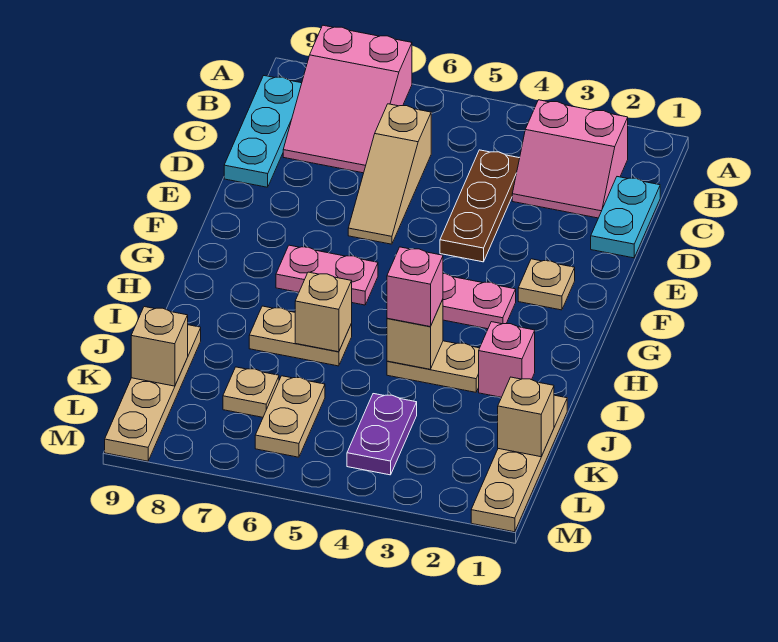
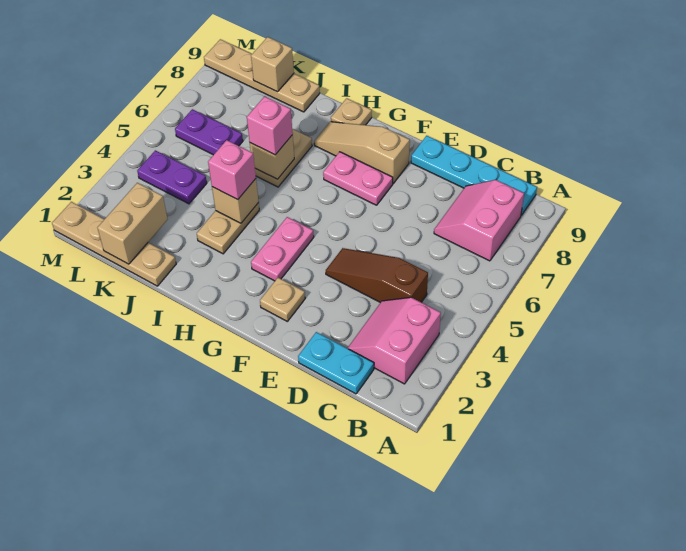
pink 2x3 slope [283,25,412,173] -> pink 2x2 slope [434,180,524,261]
cyan 1x3 plate [224,76,302,187] -> cyan 1x4 plate [411,136,537,215]
brown 1x3 plate [440,150,520,262] -> brown 1x3 slope [326,248,428,303]
tan 1x3 slope [348,104,431,244] -> tan 1x3 slope moved to [314,122,410,183]
pink 1x2 plate [276,245,378,305] -> pink 1x2 plate turned to [323,152,393,205]
pink 1x1 brick [479,322,535,397] -> pink 1x1 brick moved to [247,96,293,155]
tan 1x1 brick [498,377,554,457] -> tan 1x2 brick [98,183,168,264]
tan 1x2 plate [255,376,325,457] -> purple 1x2 plate [175,109,243,155]
tan 1x1 plate [223,367,279,417] -> tan 1x1 plate moved to [331,98,372,125]

